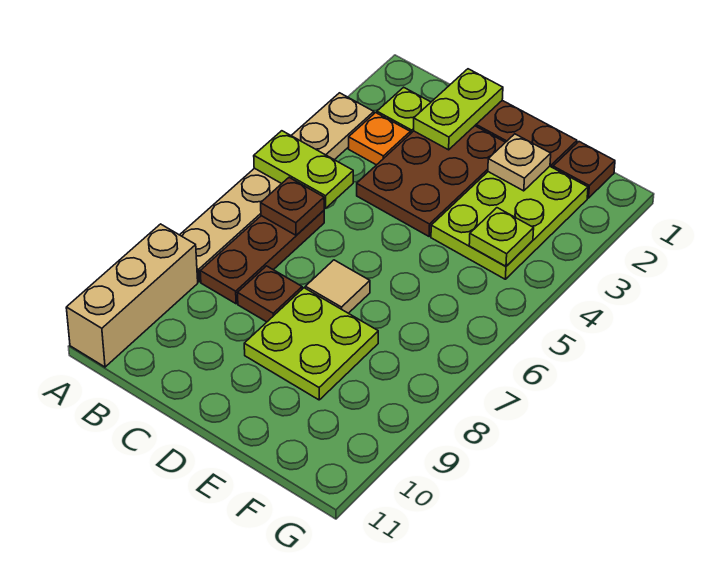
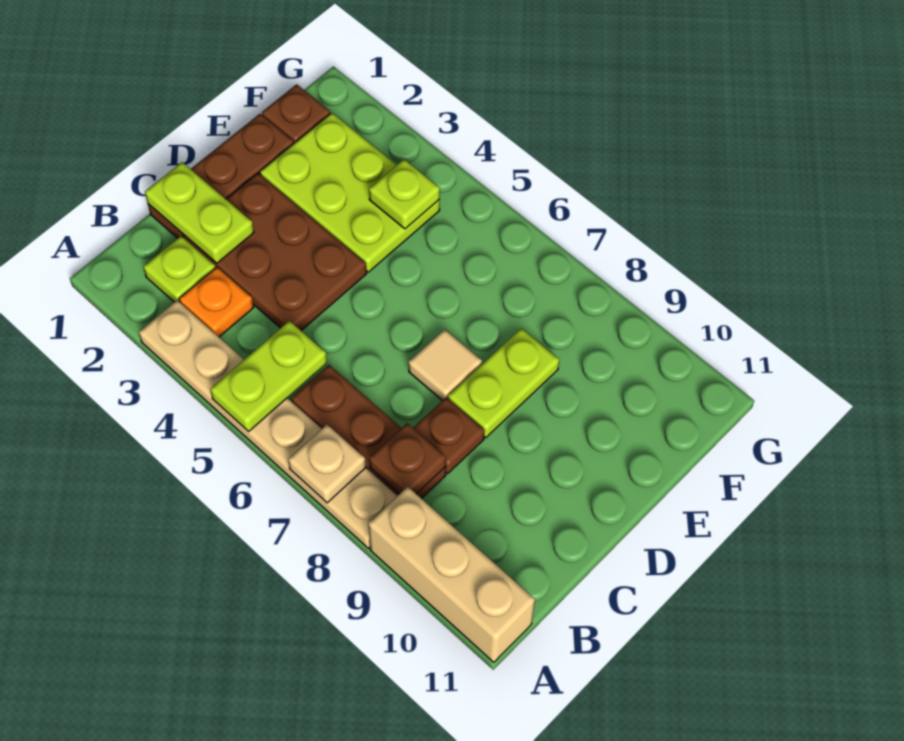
brown 1x1 plate [261,178,324,235] -> brown 1x1 plate moved to [369,423,446,494]
lime 2x2 plate [244,288,378,400] -> lime 1x2 plate [448,328,559,438]
tan 1x1 plate [488,134,551,191] -> tan 1x1 plate moved to [288,425,366,503]

